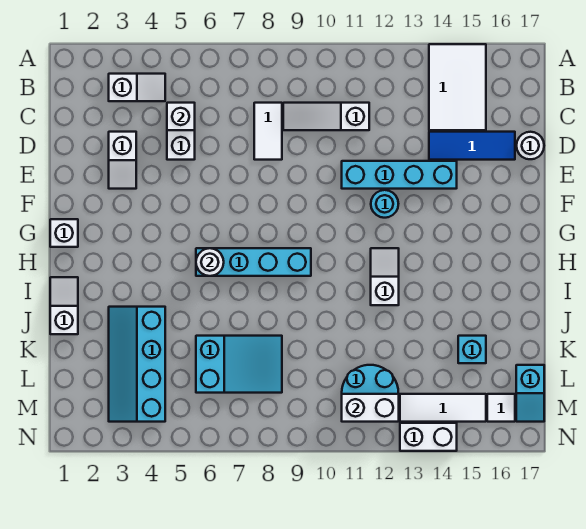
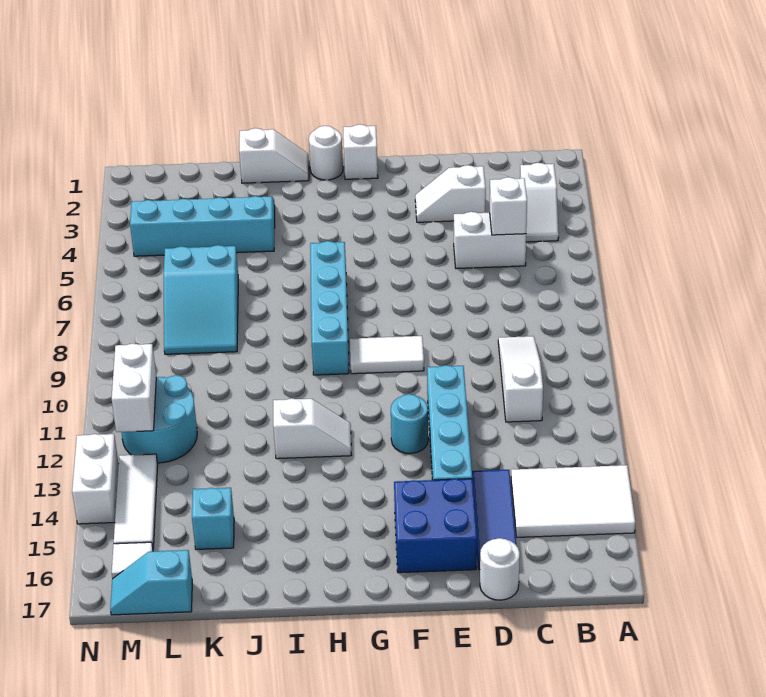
white 1x2 tile [254,103,282,160] -> white 1x2 tile moved to [350,336,424,374]
none -> blue 2x2 brick [394,479,477,573]
white 1x1 round brick [196,248,224,276] -> white 1x1 round brick moved to [309,126,343,180]

